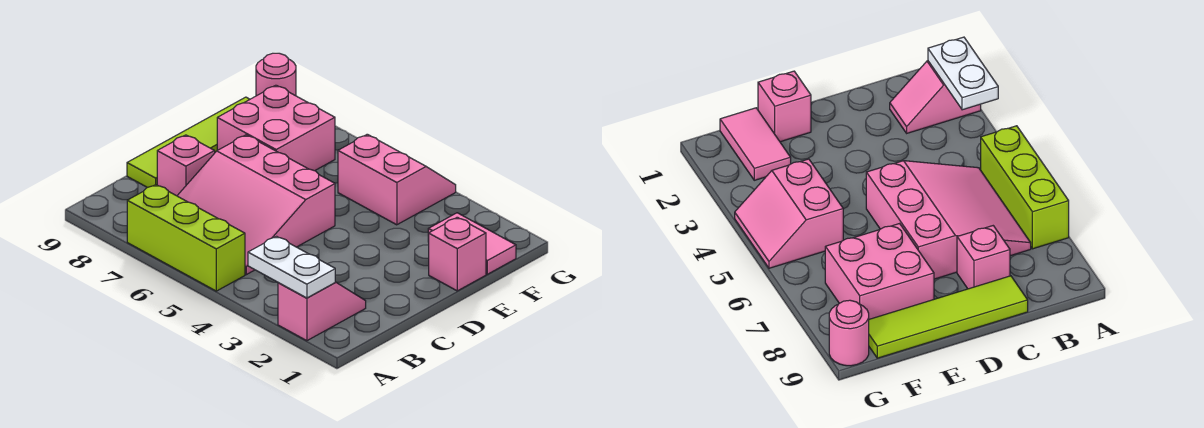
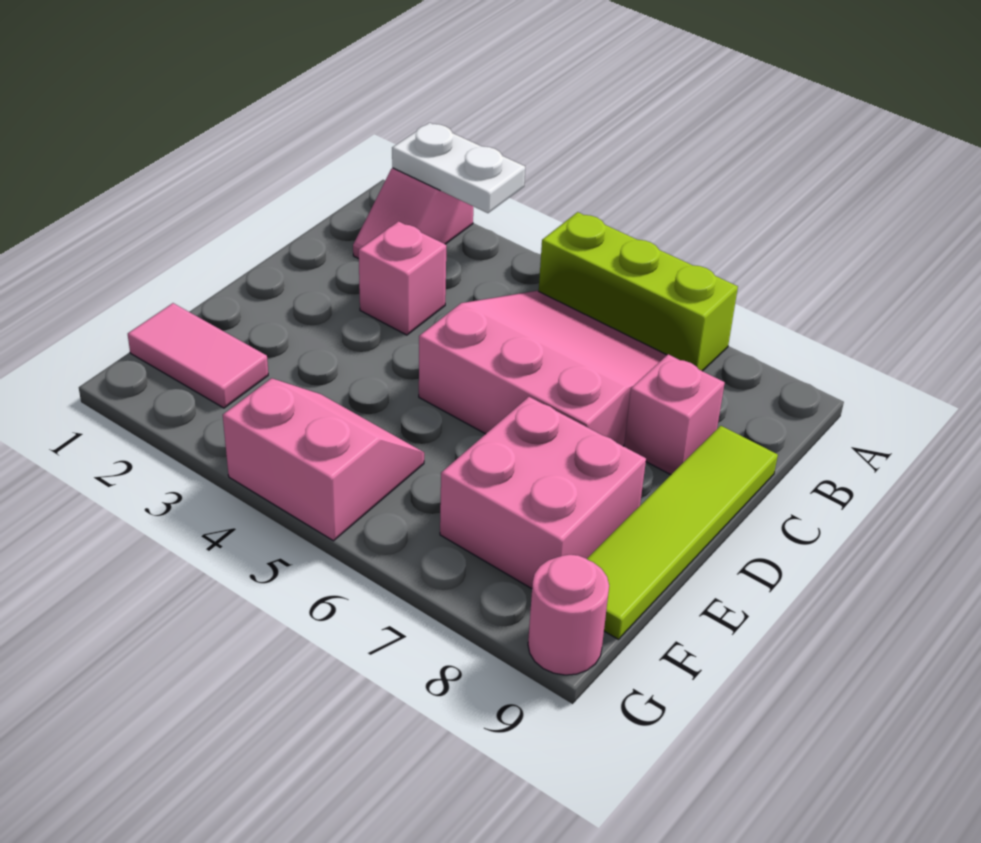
pink 1x1 brick [429,217,486,291] -> pink 1x1 brick moved to [359,221,446,335]
pink 2x2 slope [338,134,456,225] -> pink 2x2 slope turned to [223,378,424,541]

